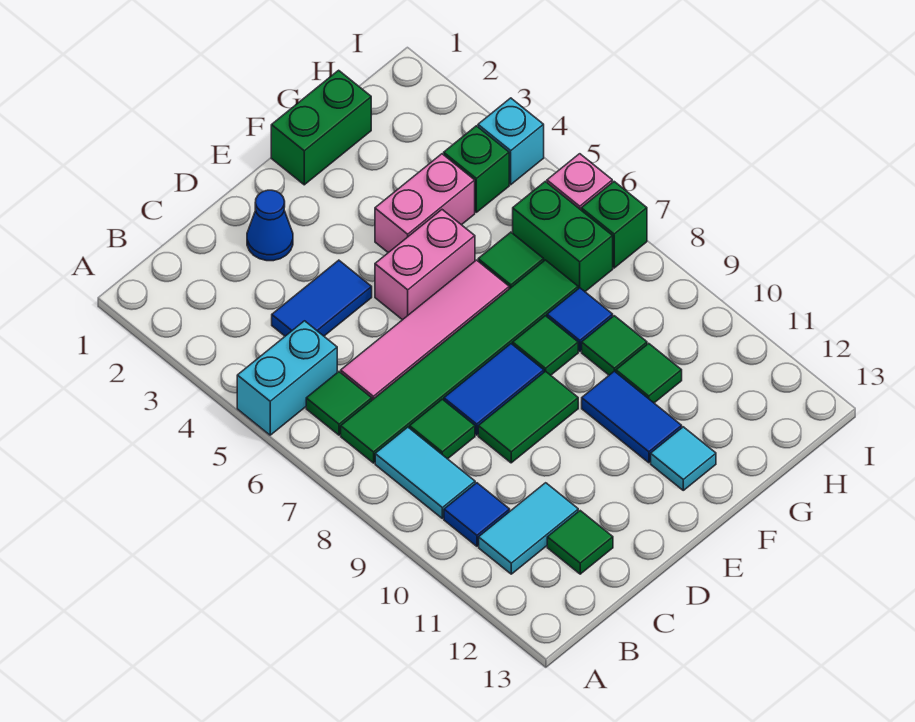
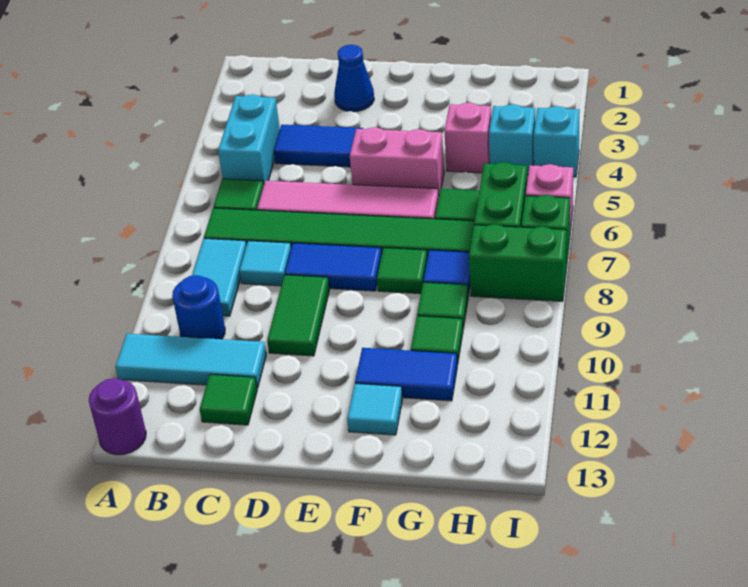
cyan 1x2 brick [237,321,337,435] -> cyan 1x2 brick turned to [218,94,280,184]
none -> purple 1x1 round brick [89,378,146,455]
blue 1x1 tile [444,483,510,546] -> blue 1x1 round brick [172,275,225,339]
cyan 1x2 tile [479,483,578,574] -> cyan 1x3 tile [115,334,266,388]
green 1x1 tile [410,399,475,459] -> cyan 1x1 tile [239,241,291,286]
green 1x2 tile [478,371,578,463] -> green 1x2 tile turned to [267,275,329,356]
green 1x2 brick [271,70,371,185] -> green 1x2 brick moved to [469,224,566,301]
pink 1x2 brick [375,154,475,253] -> pink 1x1 brick [444,103,491,173]
blue 1x2 tile [582,371,682,463] -> blue 1x2 tile turned to [355,348,457,401]
green 1x1 brick [444,126,509,212] -> cyan 1x1 brick [489,104,535,175]

